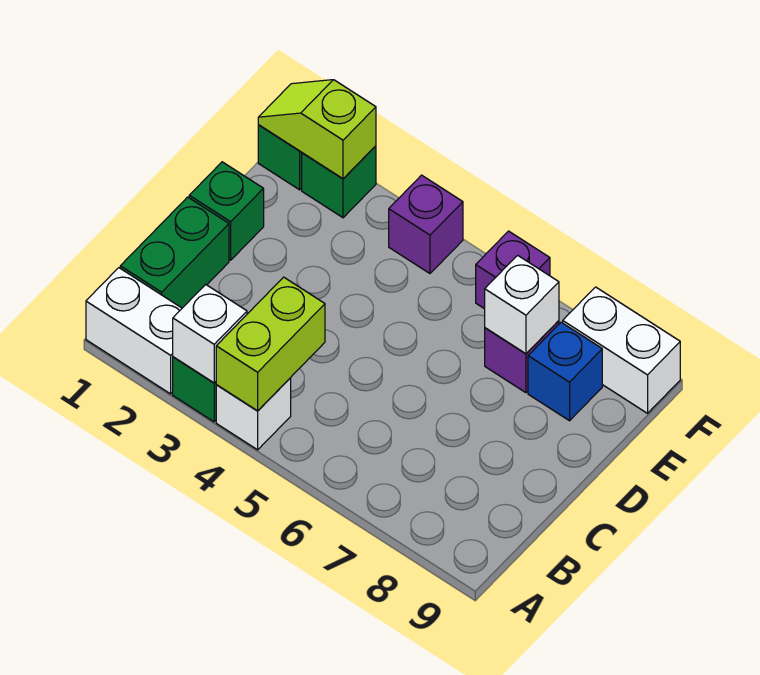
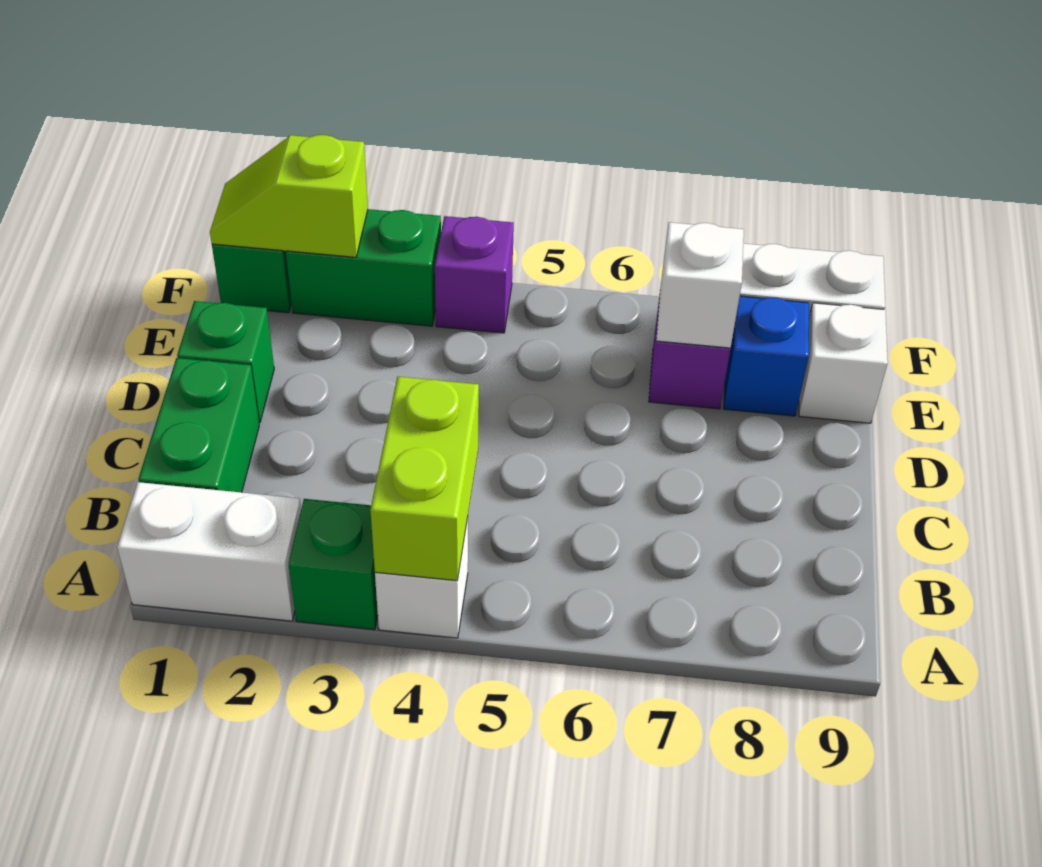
white 1x1 brick [173,285,247,383] -> white 1x1 brick moved to [799,303,888,423]
green 1x1 brick [302,146,376,218] -> green 1x2 brick [286,209,441,326]
purple 1x1 brick [476,231,550,309] -> none

